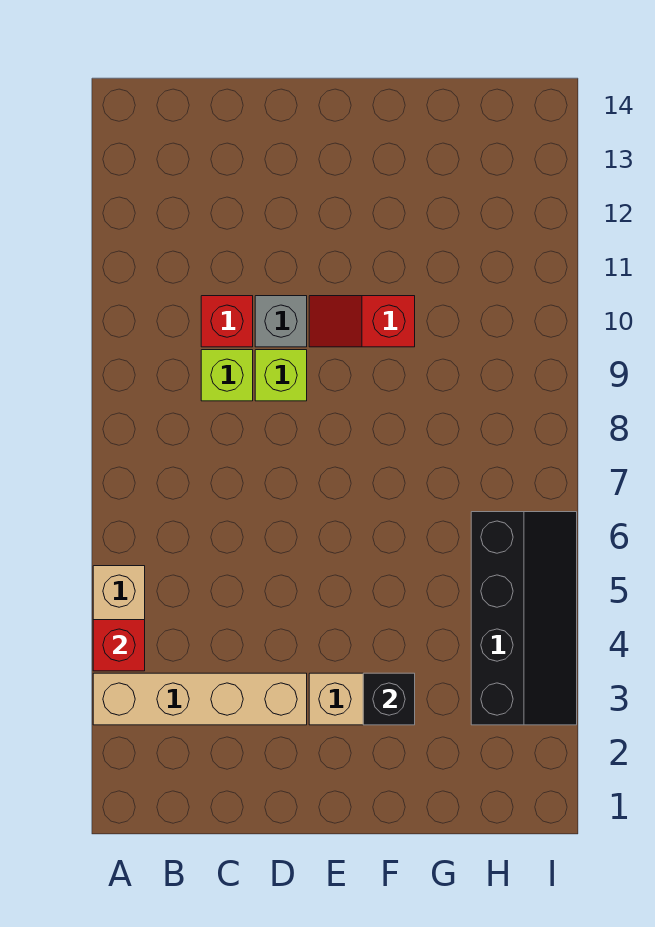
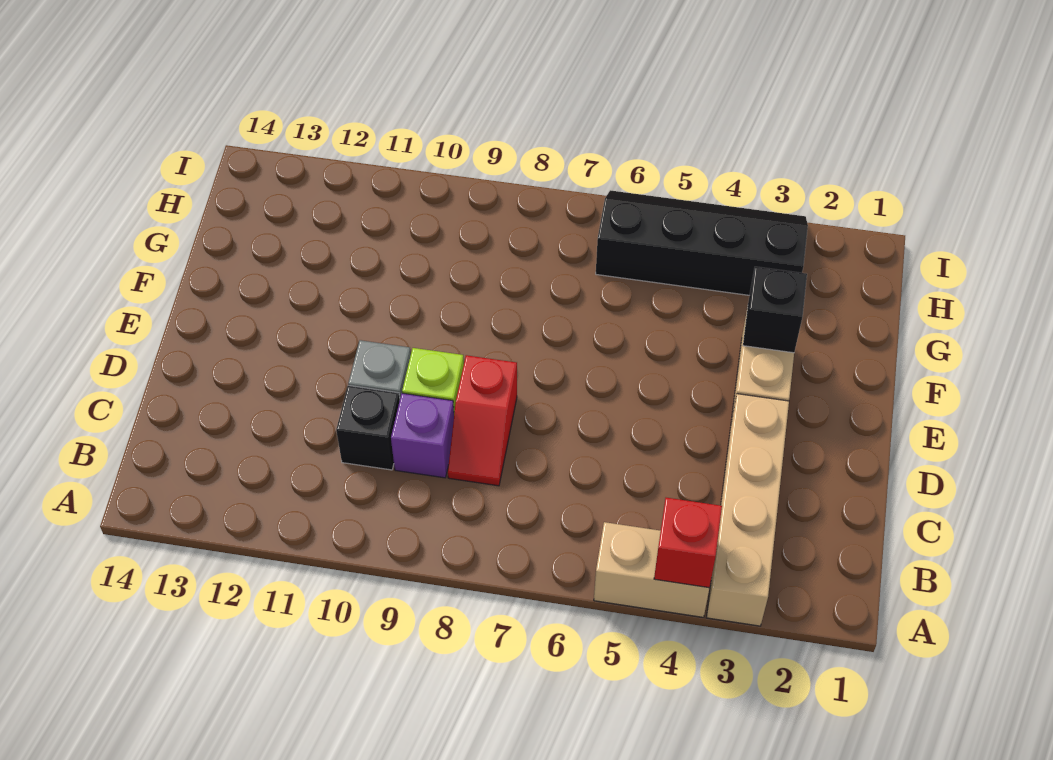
lime 1x1 brick [201,350,253,401] -> purple 1x1 brick [391,393,454,478]
red 1x1 brick [201,296,253,347] -> black 1x1 brick [336,385,400,470]
red 1x2 slope [309,296,415,347] -> red 1x2 slope moved to [448,355,517,486]

